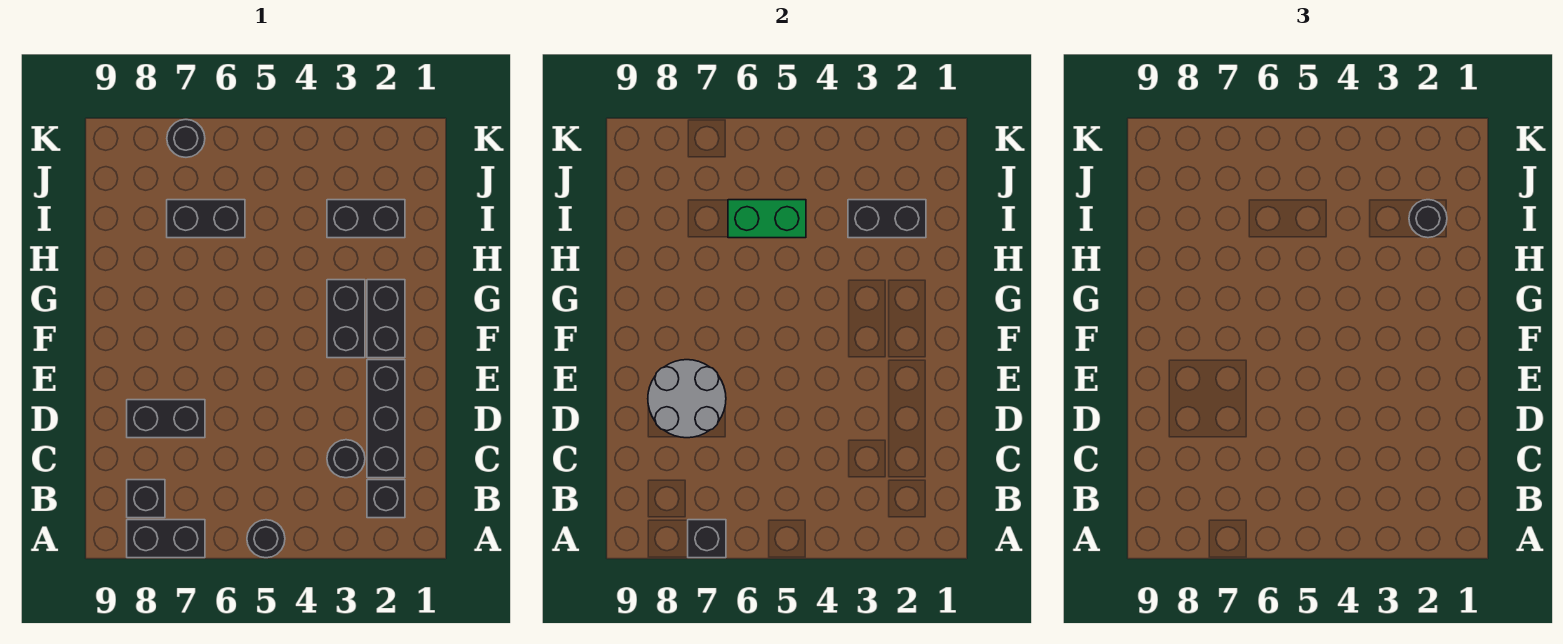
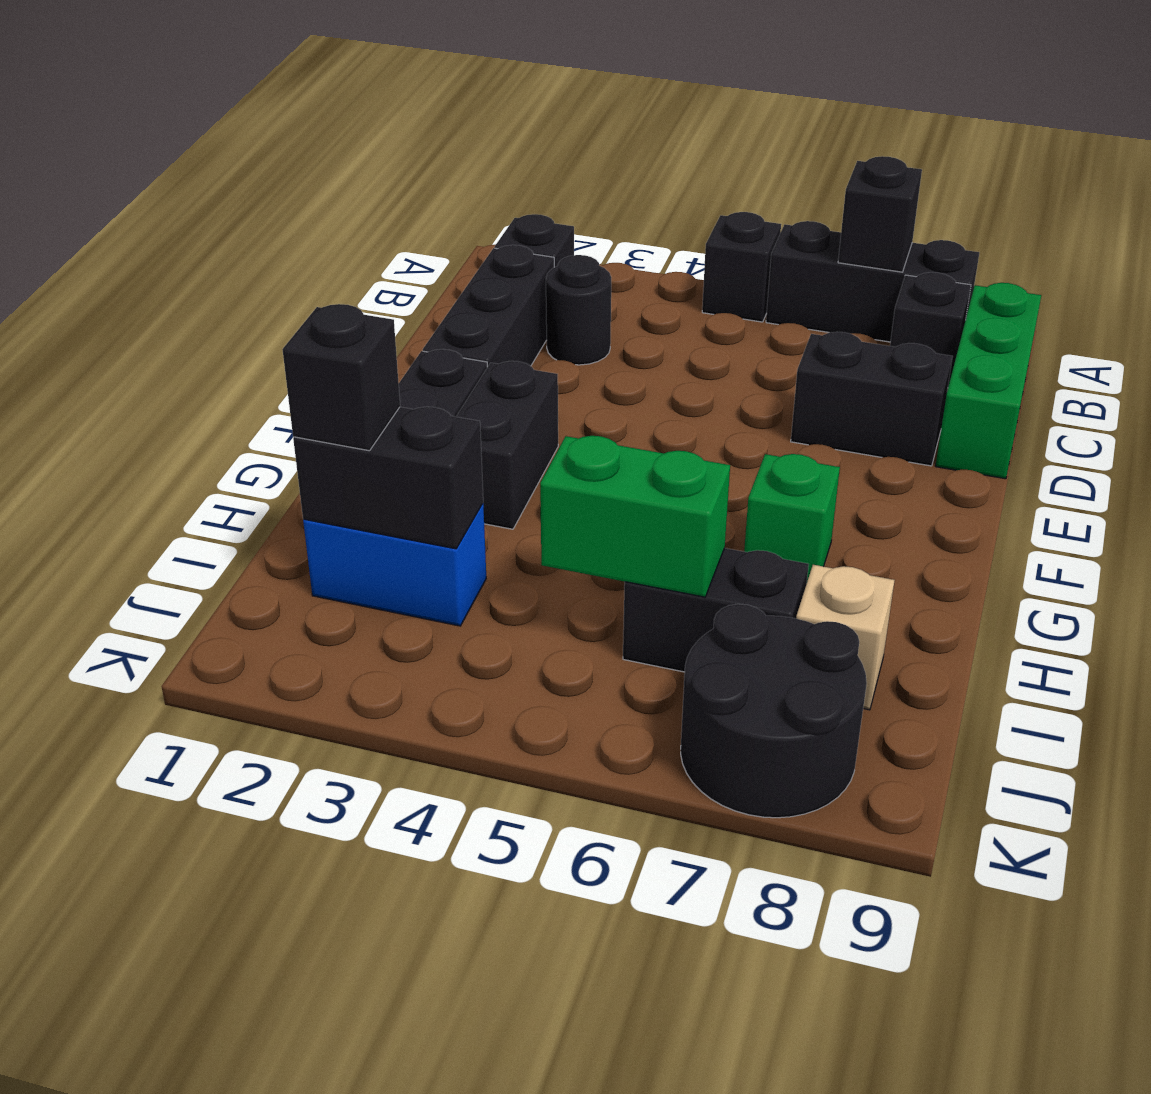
black 1x1 round brick [247,520,285,558] -> black 1x1 brick [702,212,781,322]
black 1x2 brick [127,520,205,558] -> black 1x3 brick [766,221,979,342]
none -> green 1x3 brick [935,283,1041,479]
grey 2x2 round brick [648,360,726,438] -> none
none -> green 1x1 brick [744,454,840,581]
black 1x2 brick [327,200,405,238] -> blue 1x2 brick [303,504,486,626]
black 1x1 round brick [1409,200,1447,238] -> black 1x1 brick [282,304,400,451]
none -> tan 1x1 brick [796,565,895,710]
black 1x1 round brick [167,120,205,157] -> black 2x2 round brick [681,604,867,818]

